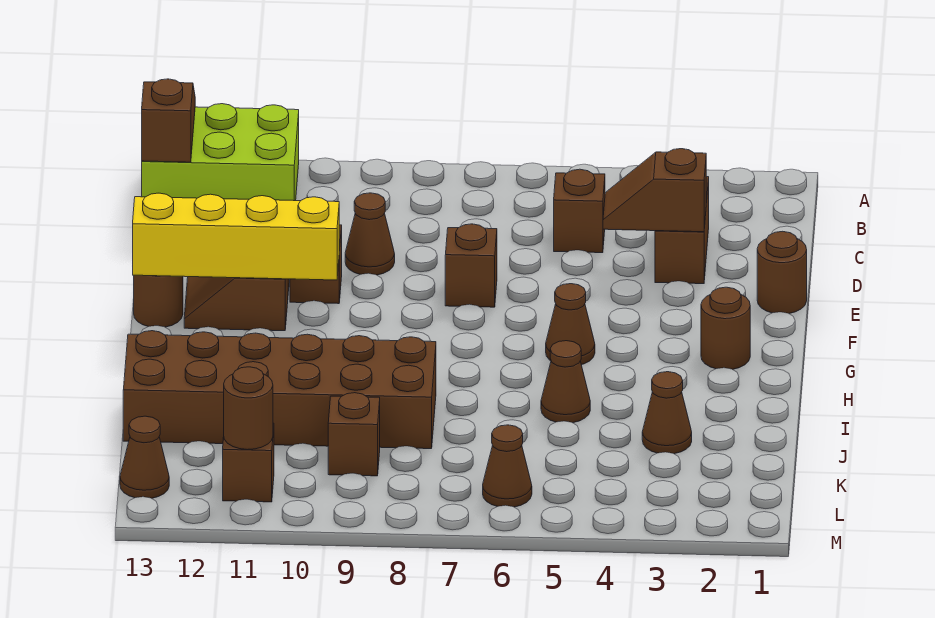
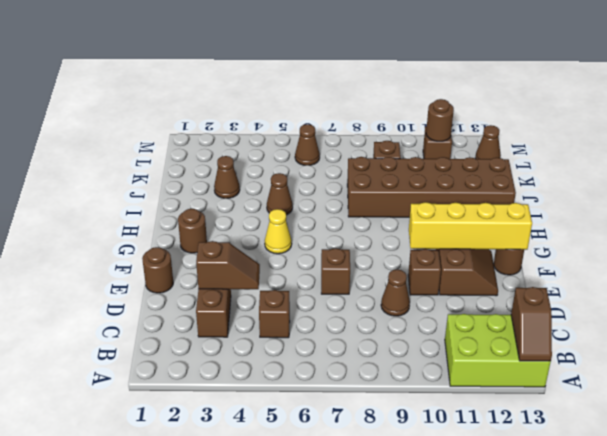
brown 1x1 cone [546,284,595,365] -> yellow 1x1 cone [265,209,292,254]

